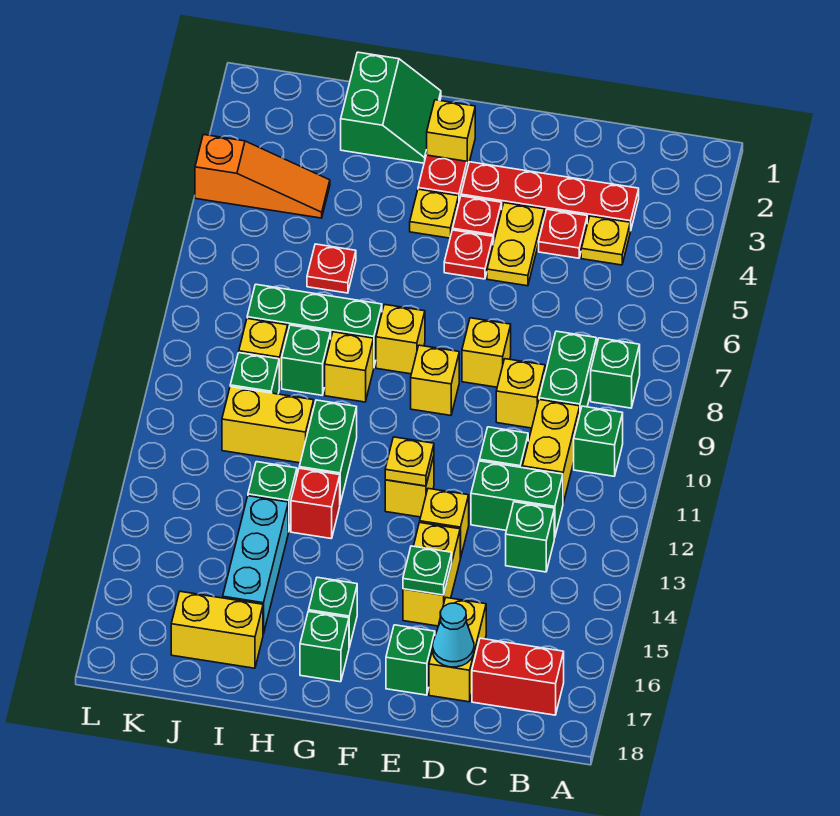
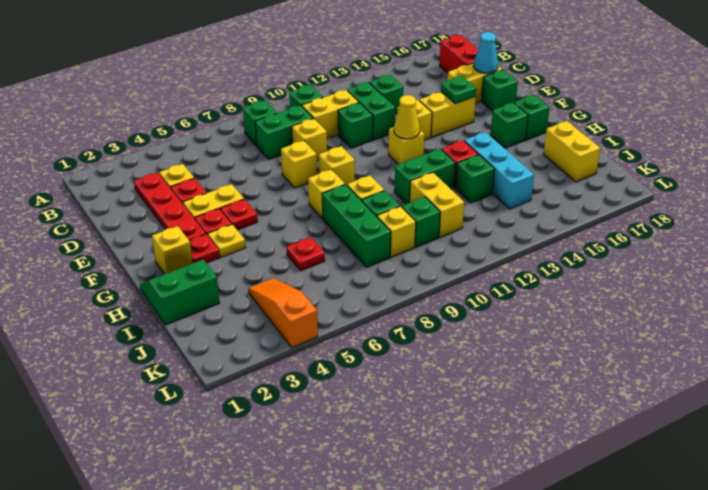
yellow 1x1 plate [385,437,434,486] -> yellow 1x1 cone [394,95,420,139]
cyan 1x3 brick [223,496,288,634] -> cyan 1x3 brick turned to [464,132,534,209]

